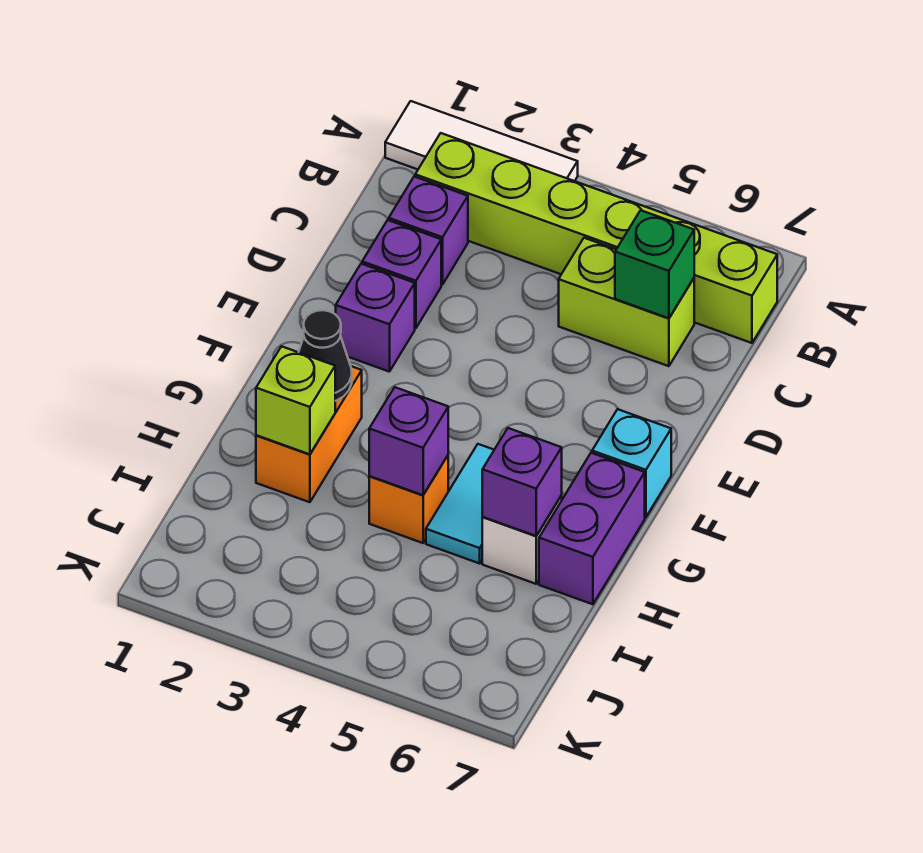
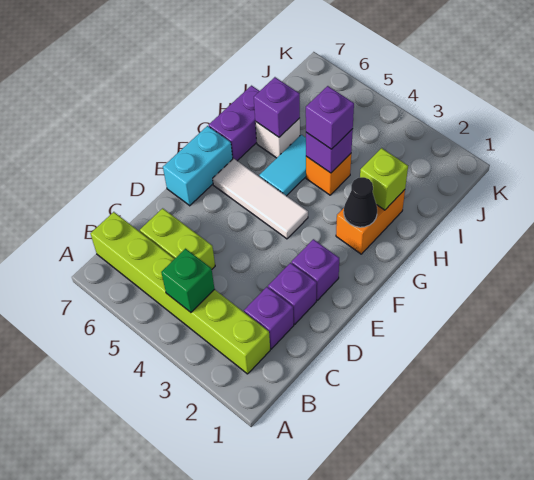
white 1x3 tile [385,101,578,181] -> white 1x3 tile moved to [213,159,308,239]
green 1x1 brick [615,210,694,318] -> green 1x1 brick moved to [161,249,214,312]
cyan 1x1 brick [592,409,671,517] -> cyan 1x2 brick [163,126,233,206]
none -> purple 1x1 brick [306,86,354,149]

